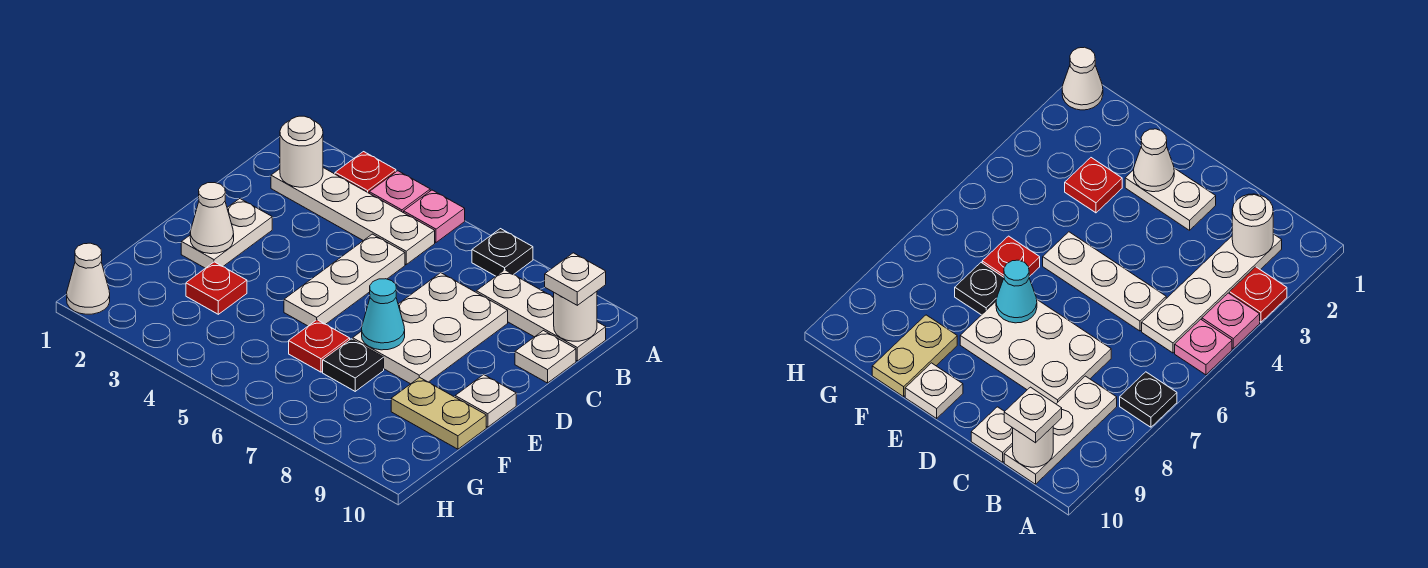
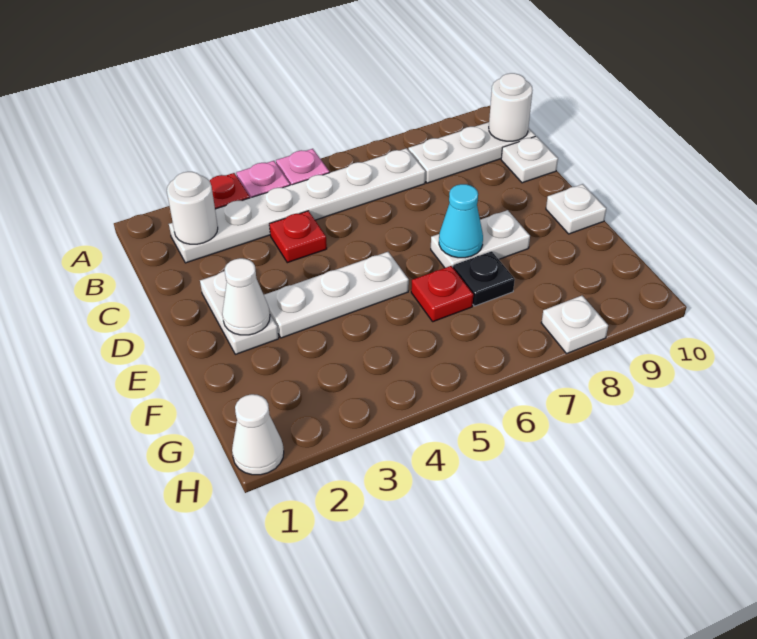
black 1x1 plate [472,229,533,276] -> none
white 1x4 plate [271,168,435,264] -> white 1x6 plate [169,148,425,263]
white 1x1 plate [545,253,606,305] -> white 1x1 plate moved to [541,296,608,353]
white 1x3 plate [284,234,405,326] -> white 1x3 plate turned to [264,252,409,338]
white 2x3 plate [353,273,508,384] -> white 1x2 plate [431,210,530,268]
red 1x1 plate [186,262,247,314] -> red 1x1 plate moved to [269,211,327,263]
tan 1x2 plate [391,377,486,449] -> none

